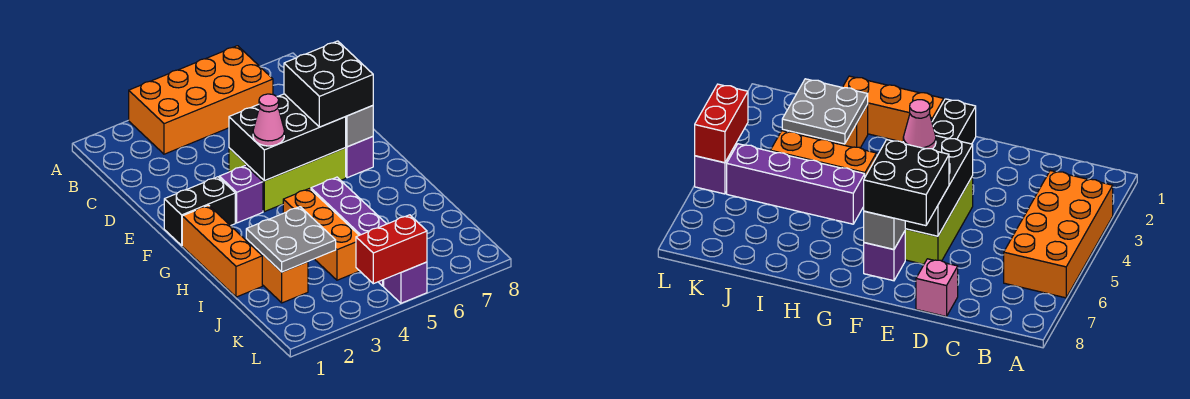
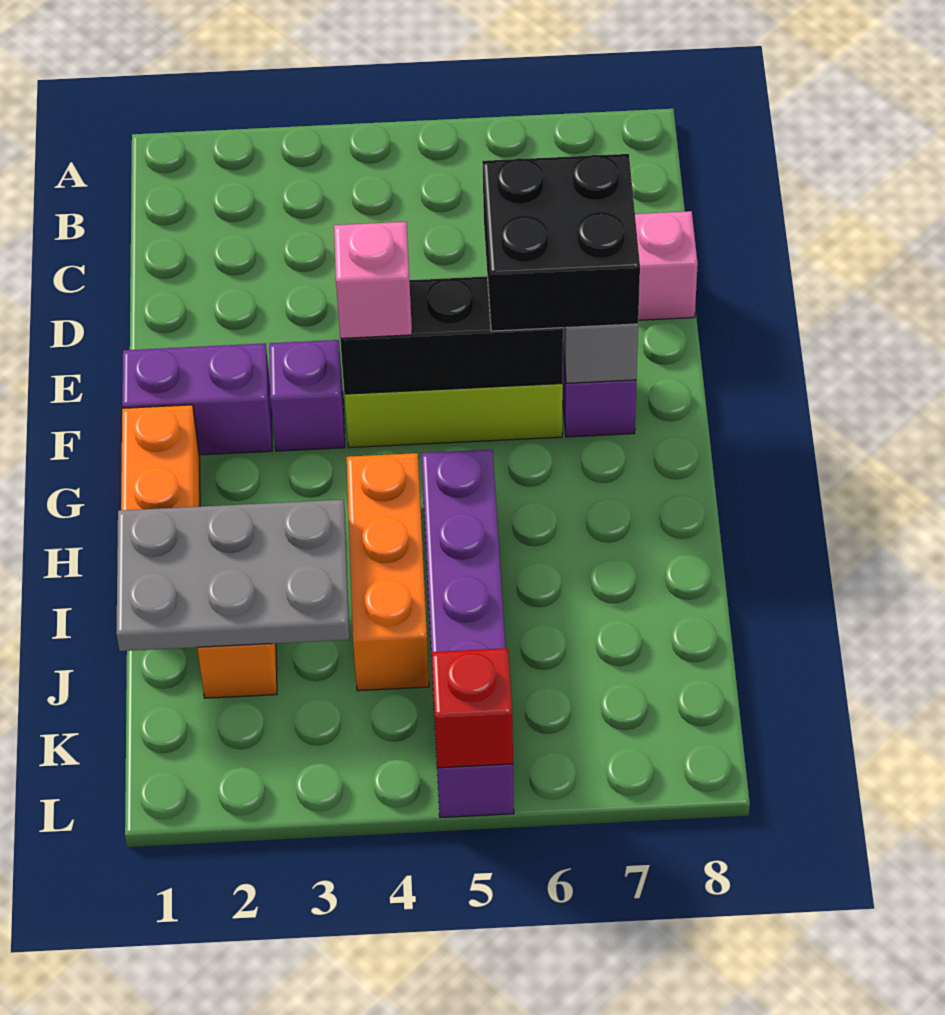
orange 2x4 brick [129,46,273,154] -> none
black 2x3 brick [229,94,346,181] -> black 1x3 brick [340,276,563,394]
black 1x2 brick [164,177,235,245] -> purple 1x2 brick [122,343,272,455]
pink 1x1 cone [253,94,284,146] -> pink 1x1 brick [334,222,412,338]
grey 2x2 plate [246,207,336,272] -> grey 2x3 plate [116,500,349,651]
red 1x2 brick [356,215,427,284] -> red 1x1 brick [432,648,513,768]

